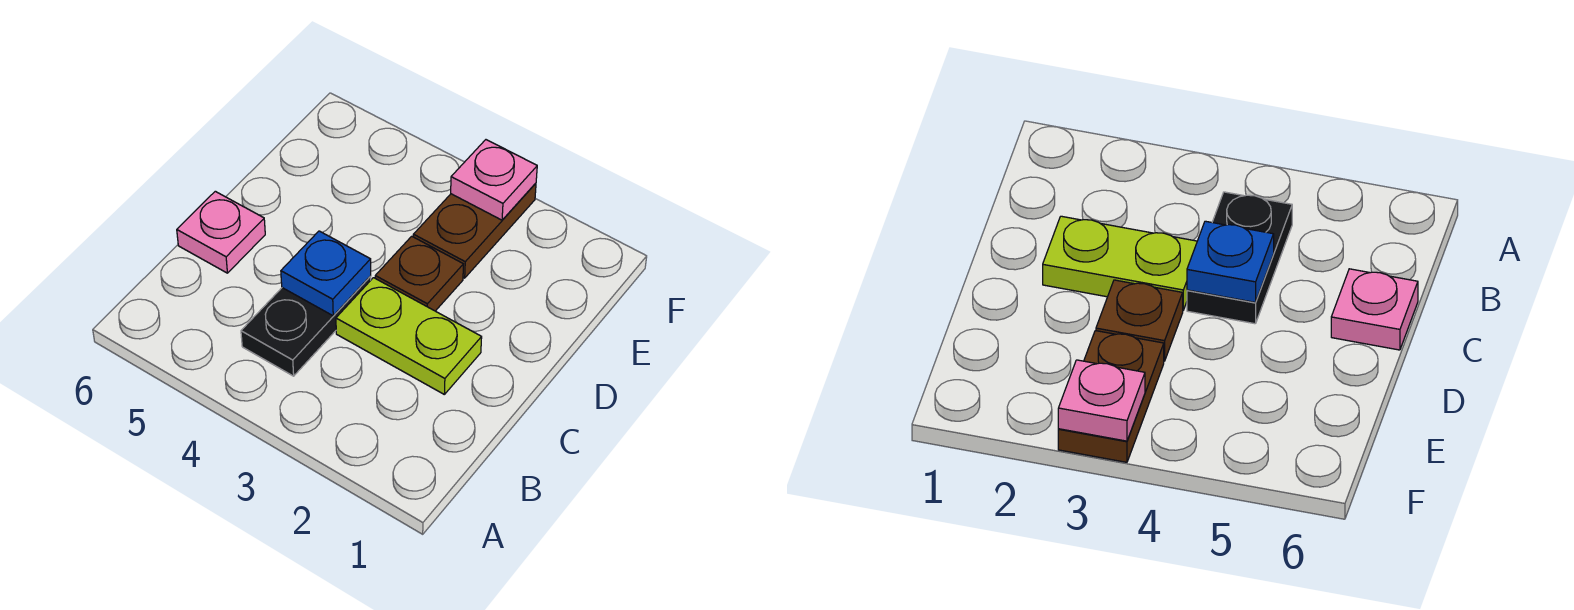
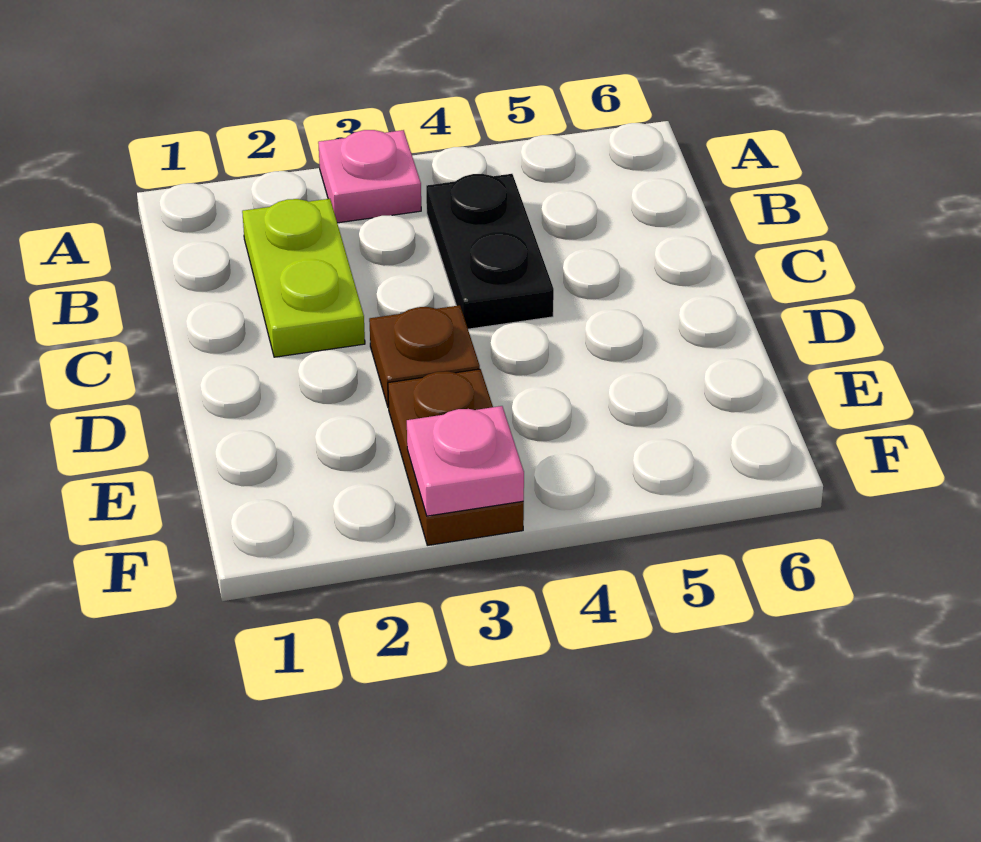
lime 1x2 plate [336,278,482,394] -> lime 1x2 plate turned to [242,199,365,357]
blue 1x1 plate [281,231,371,316] -> none
pink 1x1 plate [177,191,265,273] -> pink 1x1 plate moved to [318,130,421,223]

